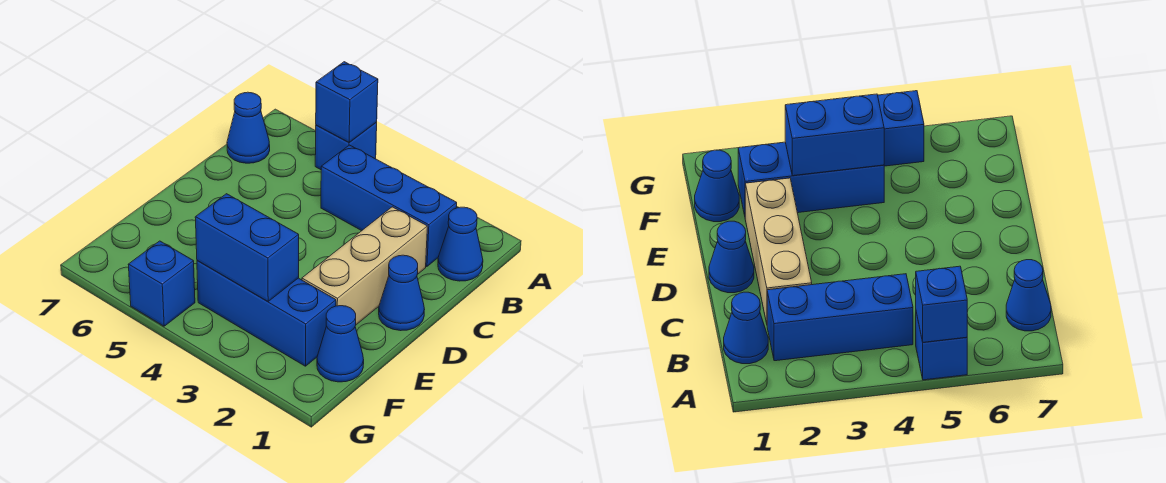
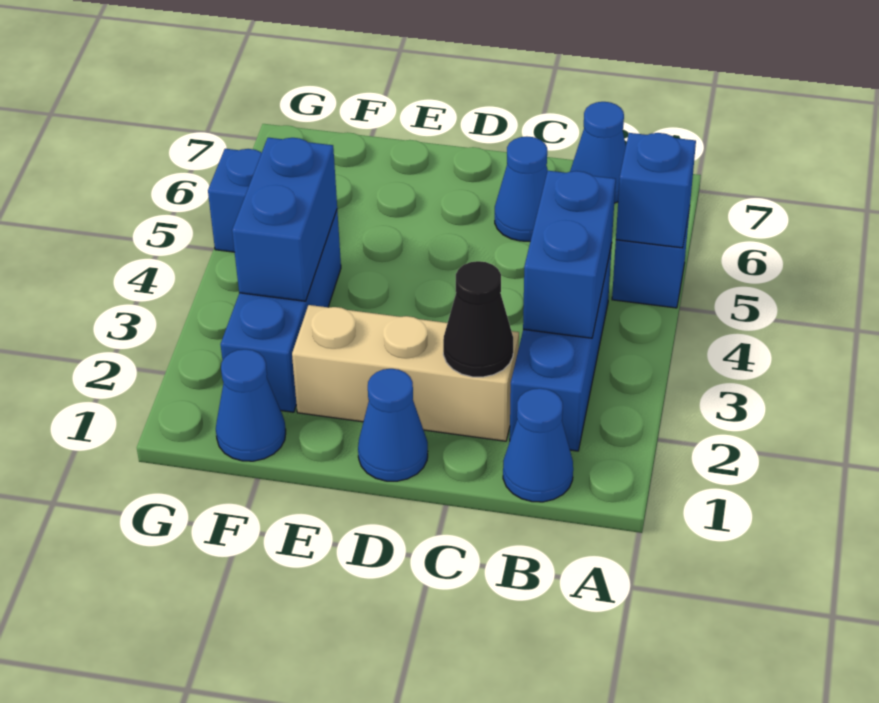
none -> blue 1x2 brick [523,171,616,338]
none -> black 1x1 cone [443,261,513,377]
none -> blue 1x1 cone [495,136,548,241]

